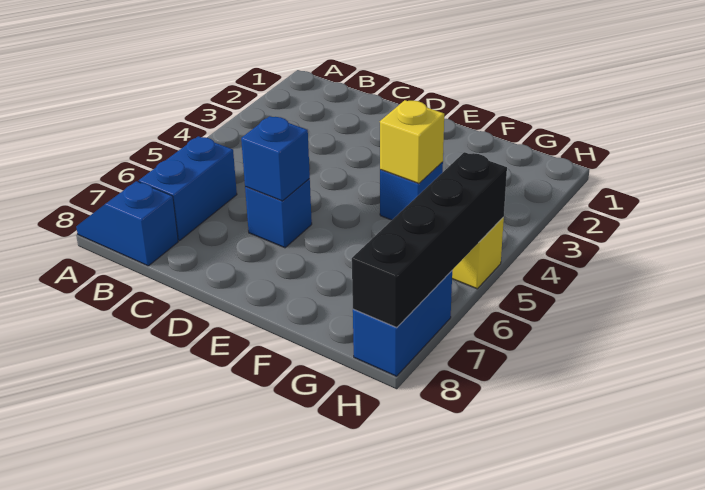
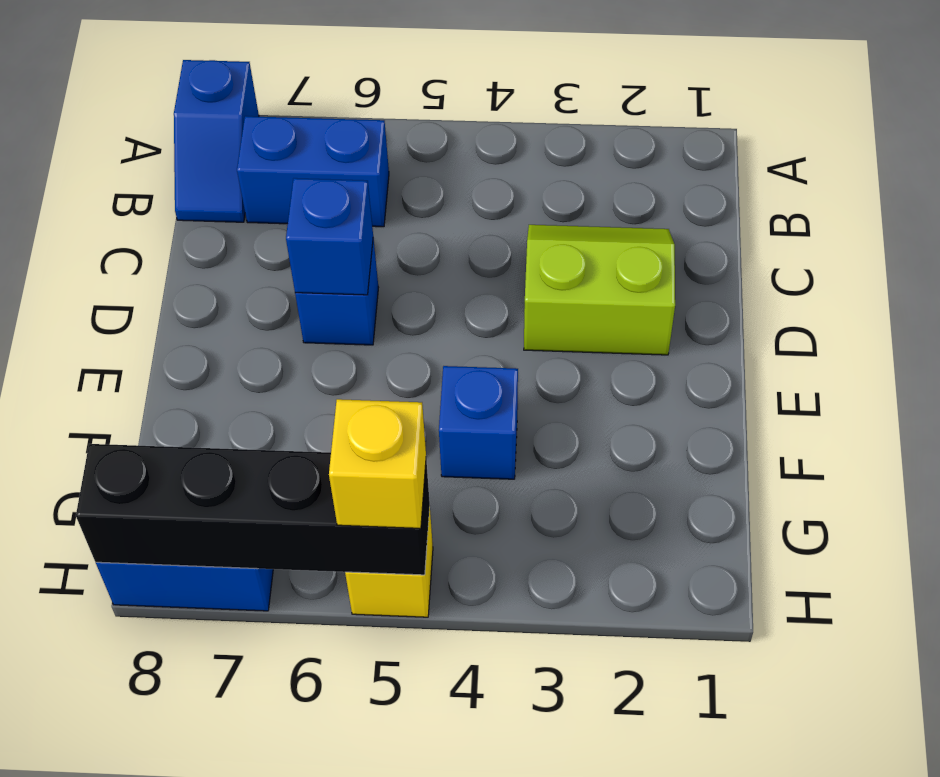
blue 1x2 slope [76,181,178,266] -> blue 1x2 slope turned to [174,60,259,222]
none -> lime 2x2 slope [524,225,675,355]
yellow 1x1 brick [380,100,444,184] -> yellow 1x1 brick moved to [329,399,426,528]

